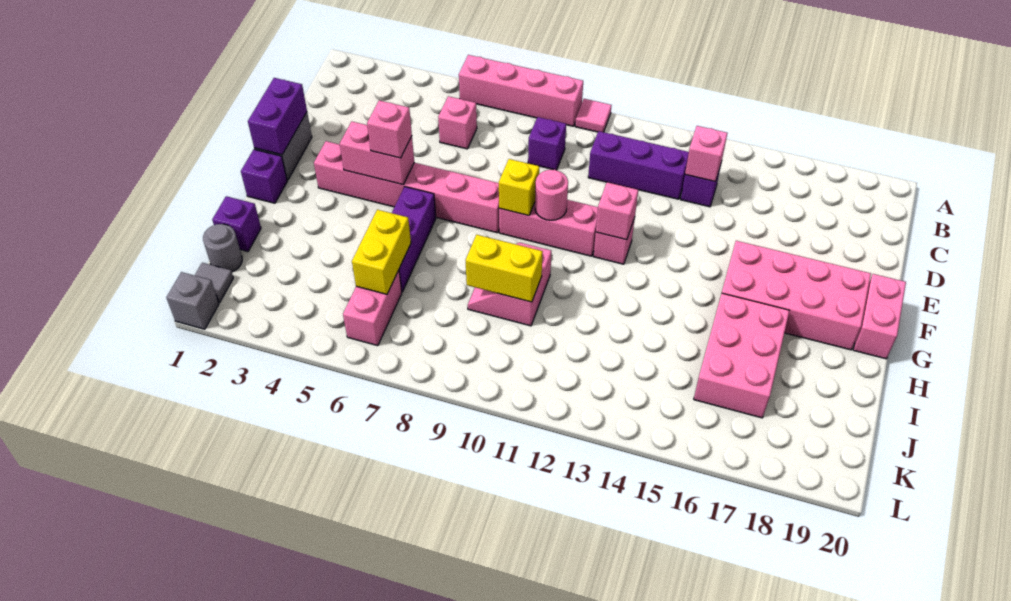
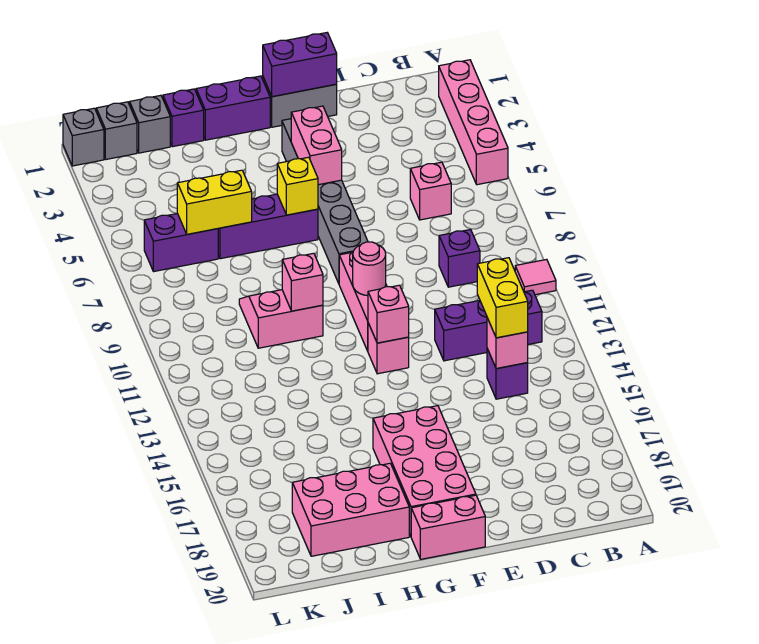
pink 1x4 brick [459,55,583,126] -> pink 1x4 brick moved to [439,60,508,185]
purple 1x3 brick [588,131,689,199] -> purple 1x3 brick turned to [435,290,542,361]
pink 1x6 brick [314,141,499,233] -> grey 1x6 brick [282,119,368,283]
pink 1x1 brick [367,100,412,158] -> pink 1x1 brick moved to [282,253,323,311]
yellow 1x1 brick [499,159,539,216] -> yellow 1x1 brick moved to [277,157,318,215]
purple 1x1 brick [241,149,287,203] -> purple 1x2 brick [196,76,270,140]
pink 2x3 brick [694,293,789,418] -> pink 2x3 brick moved to [292,463,409,556]
yellow 1x2 brick [466,235,543,302] -> yellow 1x2 brick moved to [477,258,528,338]
grey 1x1 round brick [203,224,242,272] -> grey 1x1 brick [130,95,170,153]
pink 1x2 brick [343,270,402,346] -> purple 1x2 brick [144,214,218,272]
grey 1x1 tile [195,263,233,303] -> grey 1x1 brick [96,102,137,159]

